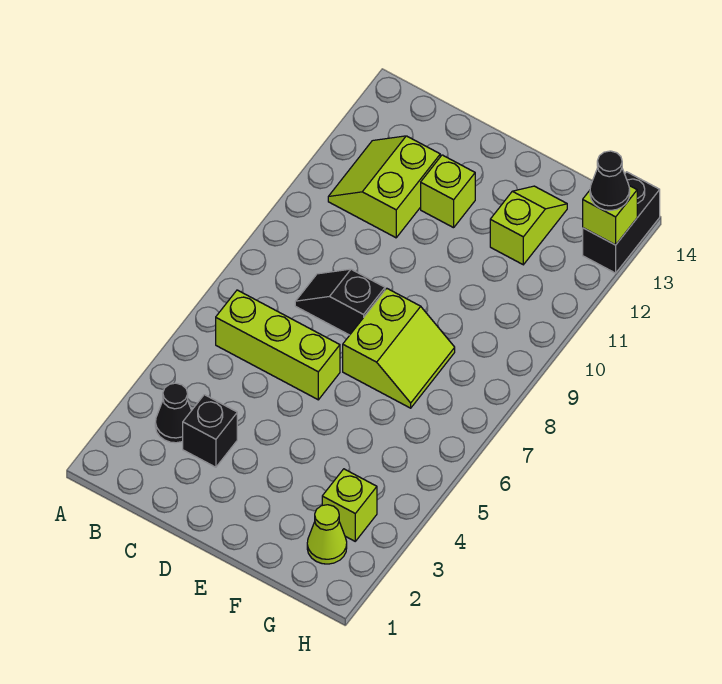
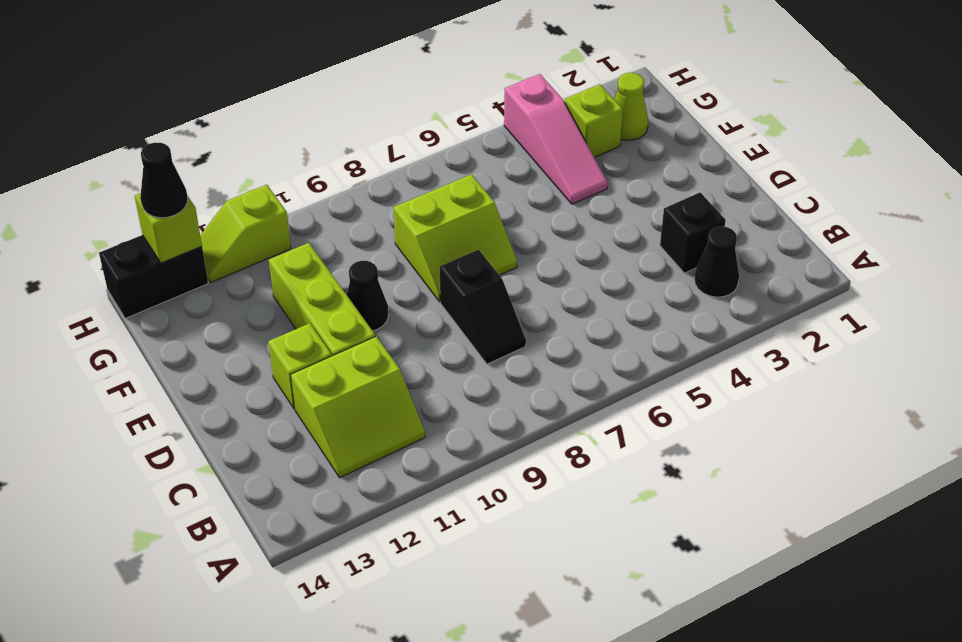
lime 1x3 brick [216,290,340,400] -> lime 1x3 brick moved to [269,243,375,356]
lime 2x2 slope [343,288,455,408] -> lime 2x2 slope turned to [394,174,517,302]
none -> black 1x1 cone [347,261,388,331]
none -> pink 1x3 slope [504,74,608,204]
lime 1x2 slope [490,186,567,265] -> lime 1x2 slope moved to [200,185,291,283]

